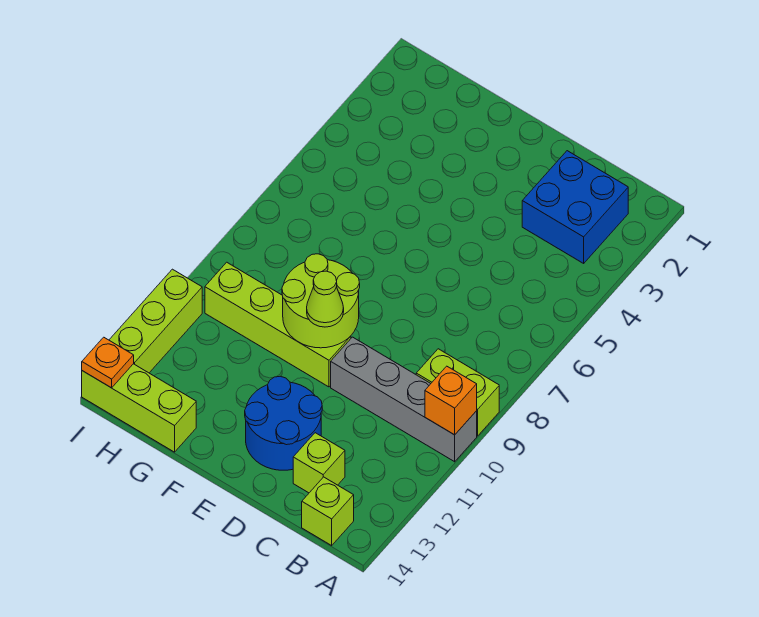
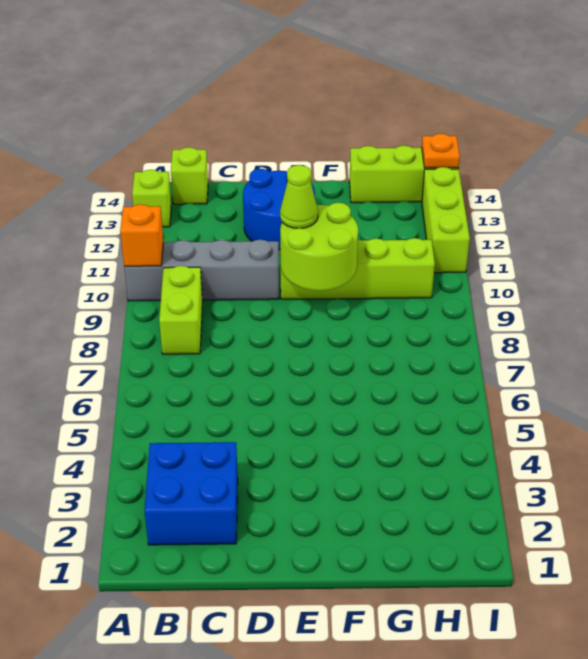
lime 1x2 brick [416,349,499,436] -> lime 1x2 brick turned to [159,266,203,354]
lime 1x1 brick [293,433,345,493] -> lime 1x1 brick moved to [132,170,171,227]

